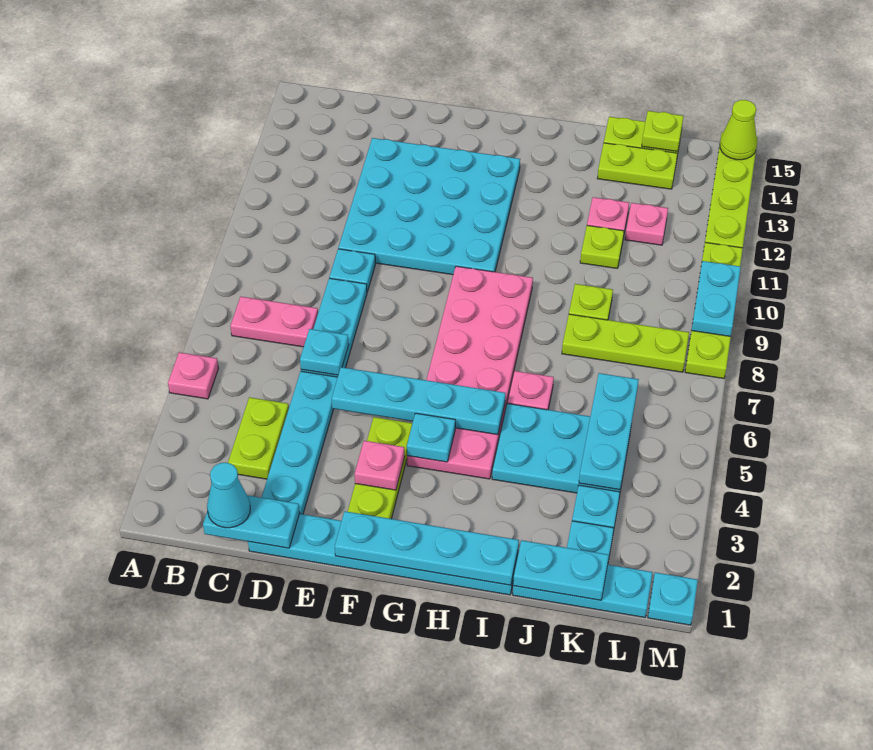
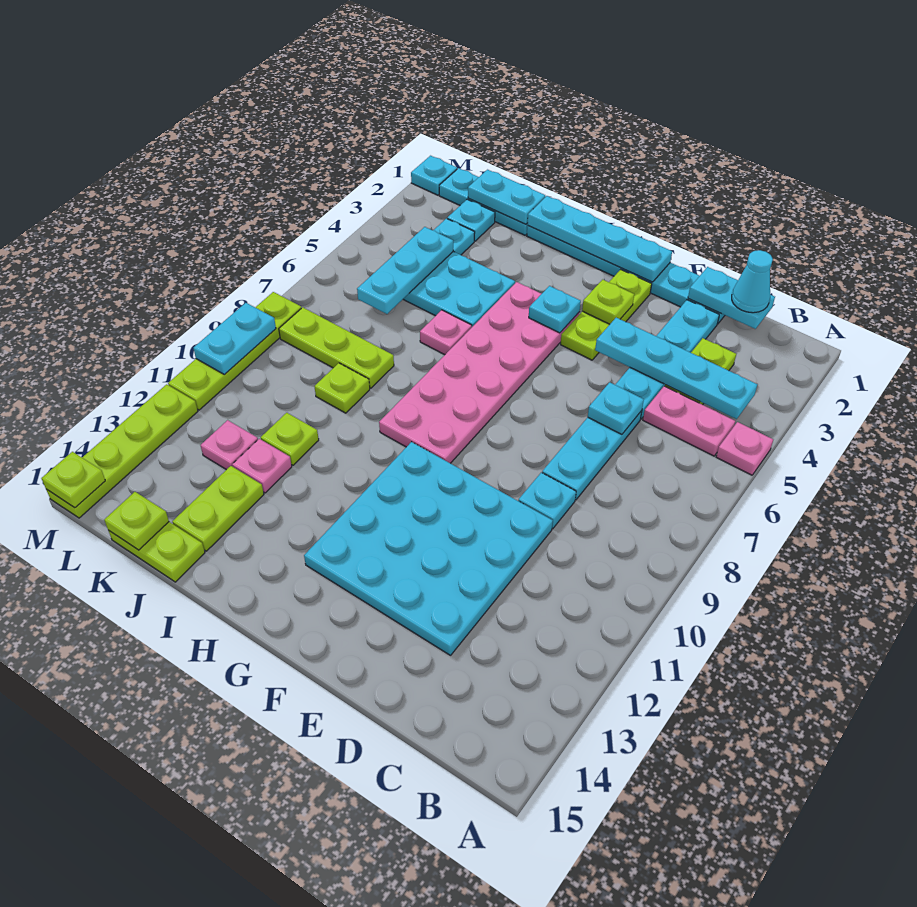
pink 1x2 plate [230,297,318,347] -> pink 1x2 plate moved to [643,386,735,456]
cyan 1x4 plate [332,367,505,435] -> cyan 1x4 plate moved to [595,318,758,419]
pink 1x1 plate [355,441,405,490] -> lime 1x1 plate [582,279,634,324]
lime 1x2 plate [597,143,678,189] -> lime 1x2 plate turned to [172,466,264,551]
lime 1x1 cone [720,100,757,160] -> lime 1x1 plate [42,452,105,508]

